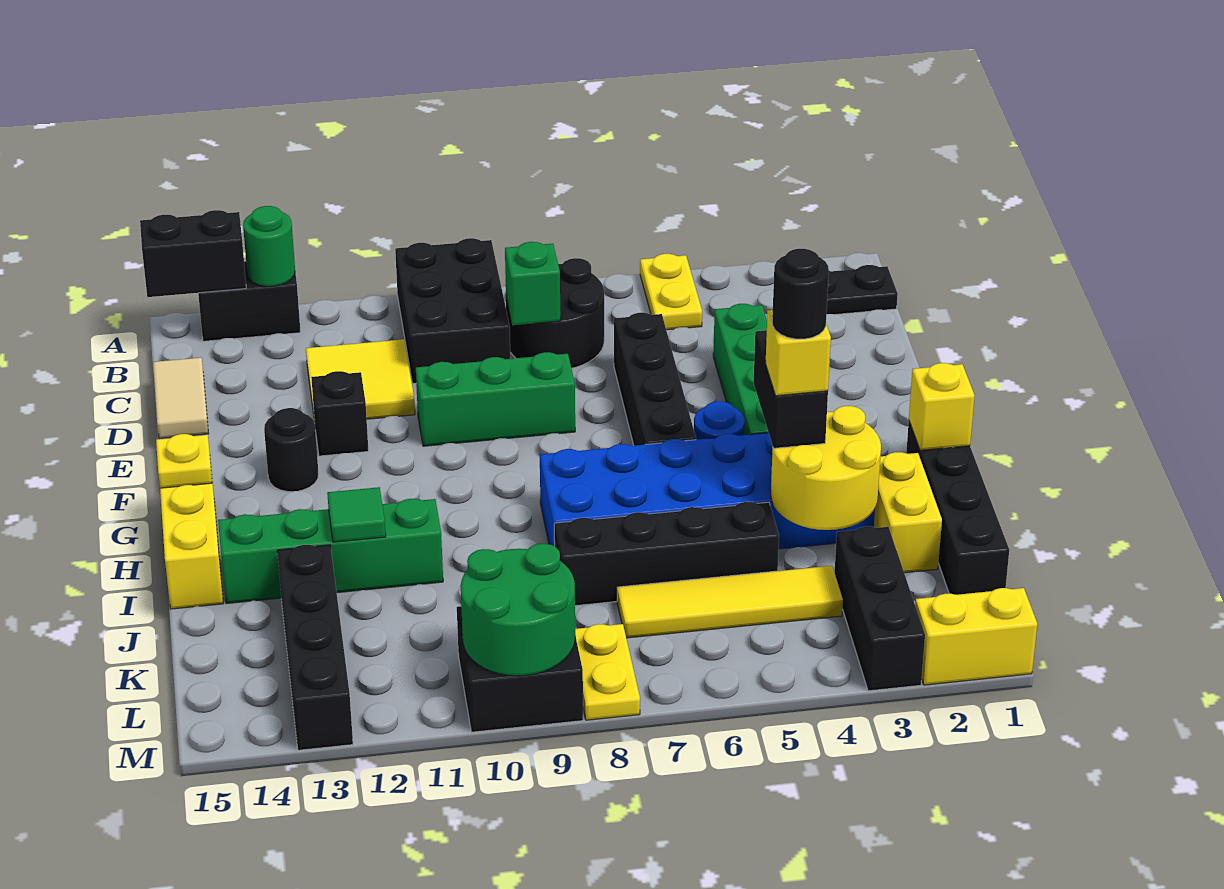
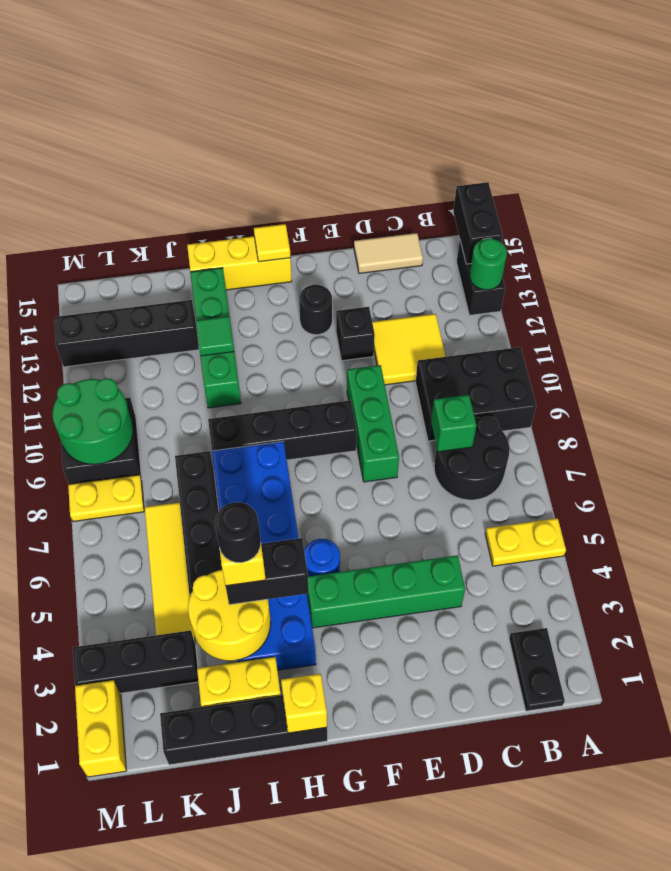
black 1x4 brick [614,312,696,446] -> black 1x4 brick moved to [208,400,357,460]
yellow 1x1 plate [156,434,212,488] -> yellow 1x1 tile [254,224,291,262]

